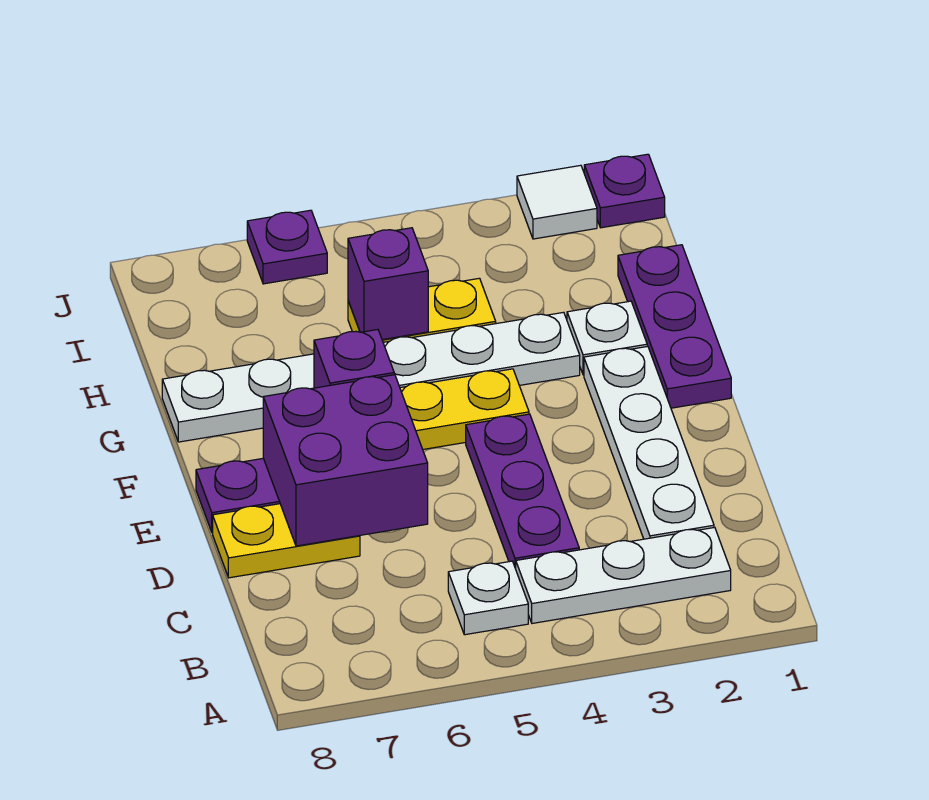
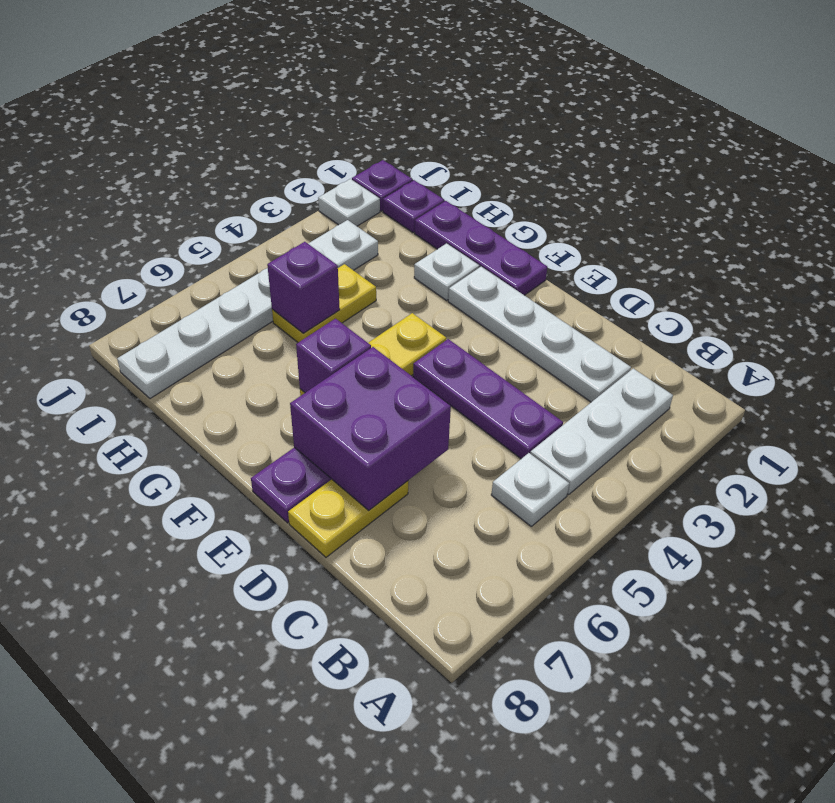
white 1x6 plate [162,312,580,442] -> white 1x6 plate moved to [117,220,378,398]
white 1x1 tile [517,165,597,239] -> white 1x1 plate [318,179,380,226]
purple 1x1 plate [247,210,327,284] -> purple 1x1 plate moved to [383,180,444,233]

